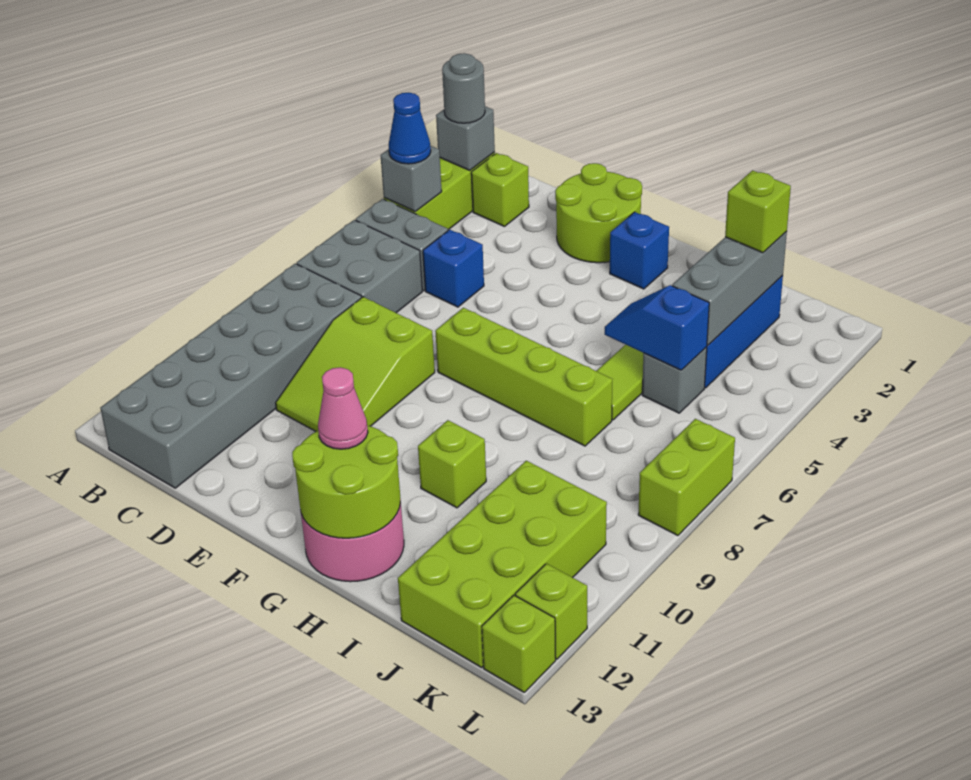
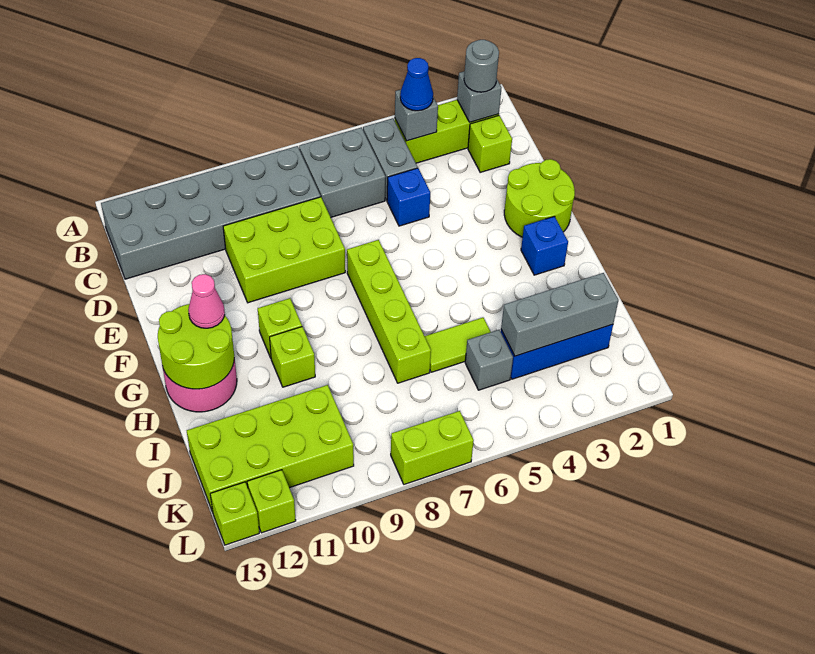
lime 2x3 slope [276,297,435,431] -> lime 2x3 brick [223,197,345,303]
blue 1x2 slope [605,285,709,370] -> none
lime 1x1 brick [725,170,791,253] -> lime 1x1 brick moved to [258,298,302,358]

